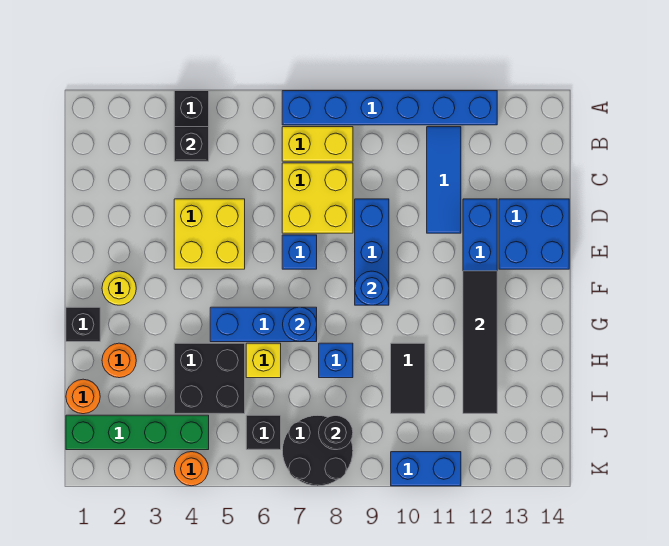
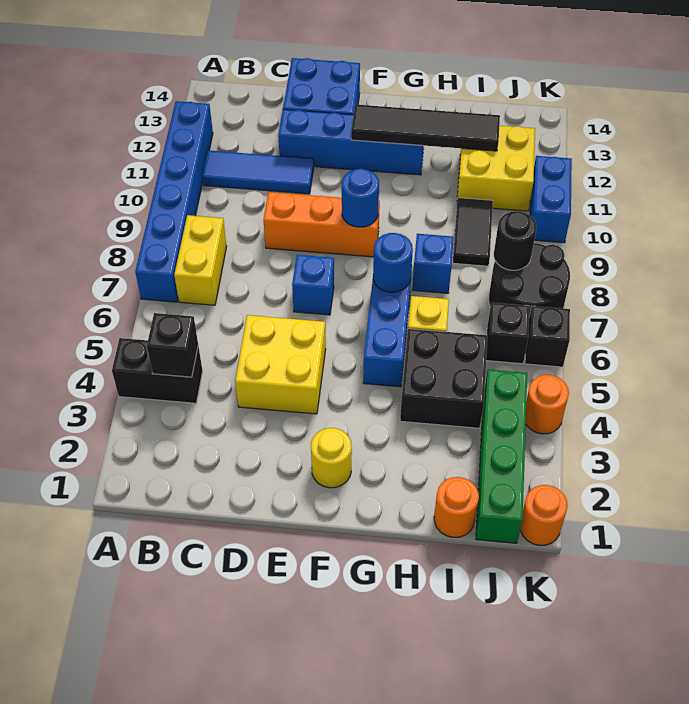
yellow 2x2 brick [282,163,353,233] -> yellow 2x2 brick moved to [457,126,535,211]
blue 1x3 brick [355,199,389,305] -> orange 1x3 brick [263,192,380,257]
black 1x1 brick [66,307,100,342] -> black 1x1 brick moved to [525,306,570,367]
orange 1x1 round brick [102,343,136,378] -> orange 1x1 round brick moved to [520,485,568,545]
black 1x2 tile [391,343,425,414] -> black 1x2 tile turned to [453,198,493,266]

